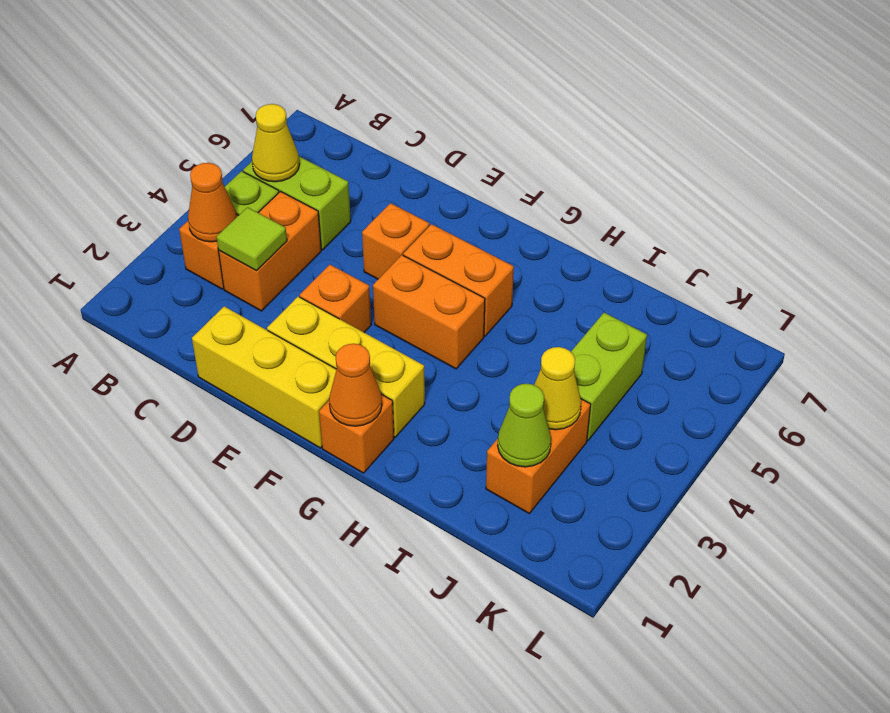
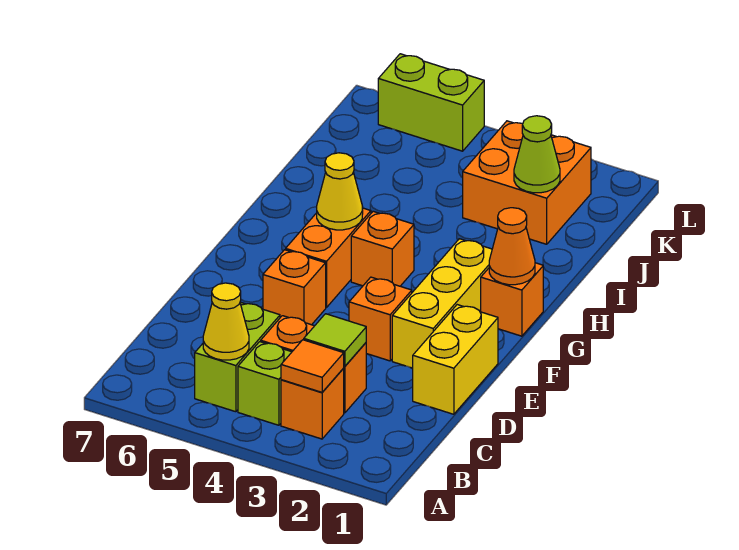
orange 1x1 cone [188,163,236,242] -> orange 1x1 tile [281,340,344,392]
yellow 1x3 brick [192,306,336,448] -> yellow 1x2 brick [413,305,498,414]
orange 1x2 brick [373,255,485,369] -> orange 1x1 brick [351,211,414,286]
orange 1x2 brick [486,399,591,513] -> orange 2x2 brick [463,121,591,244]
yellow 1x1 cone [534,347,581,430] -> yellow 1x1 cone moved to [317,153,363,230]
lime 1x2 brick [571,313,647,441] -> lime 1x2 brick moved to [378,54,484,151]

